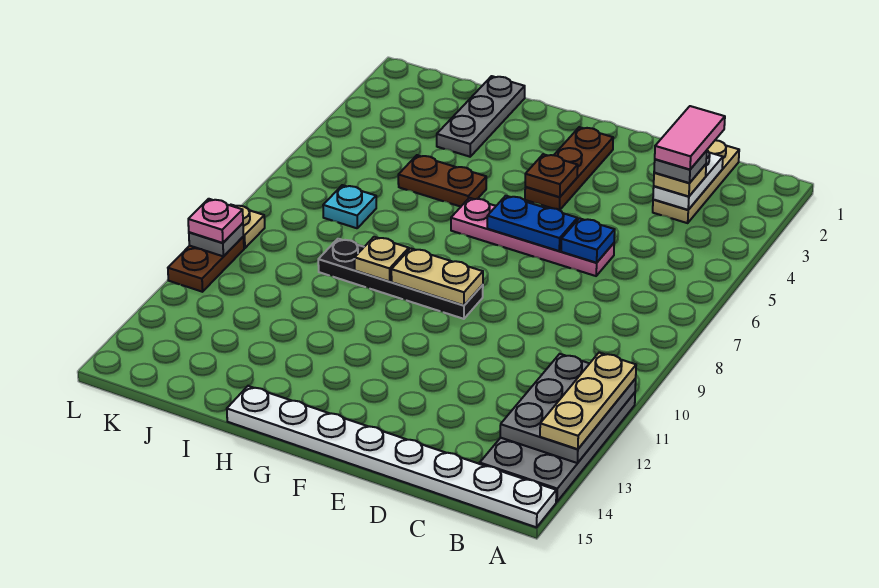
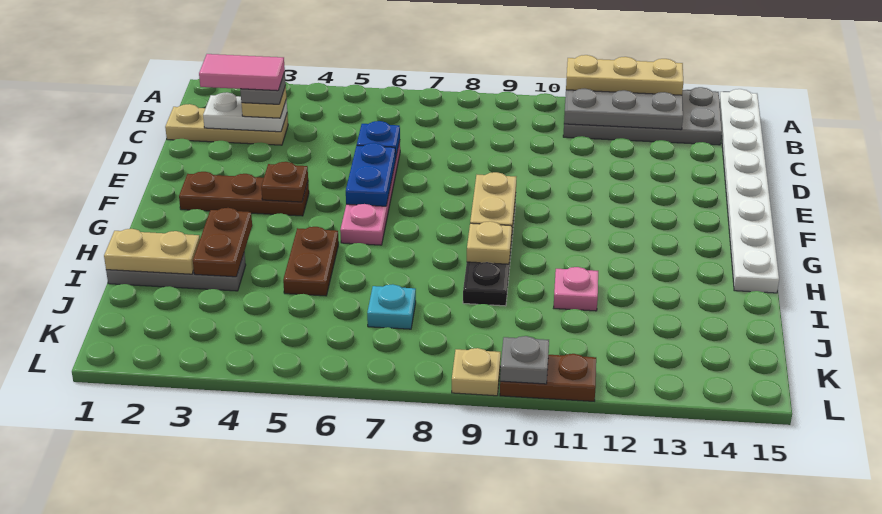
none -> brown 1x2 plate [193,208,252,277]
none -> tan 1x2 plate [104,229,200,274]
pink 1x1 plate [188,199,243,243] -> pink 1x1 plate moved to [554,267,598,311]

